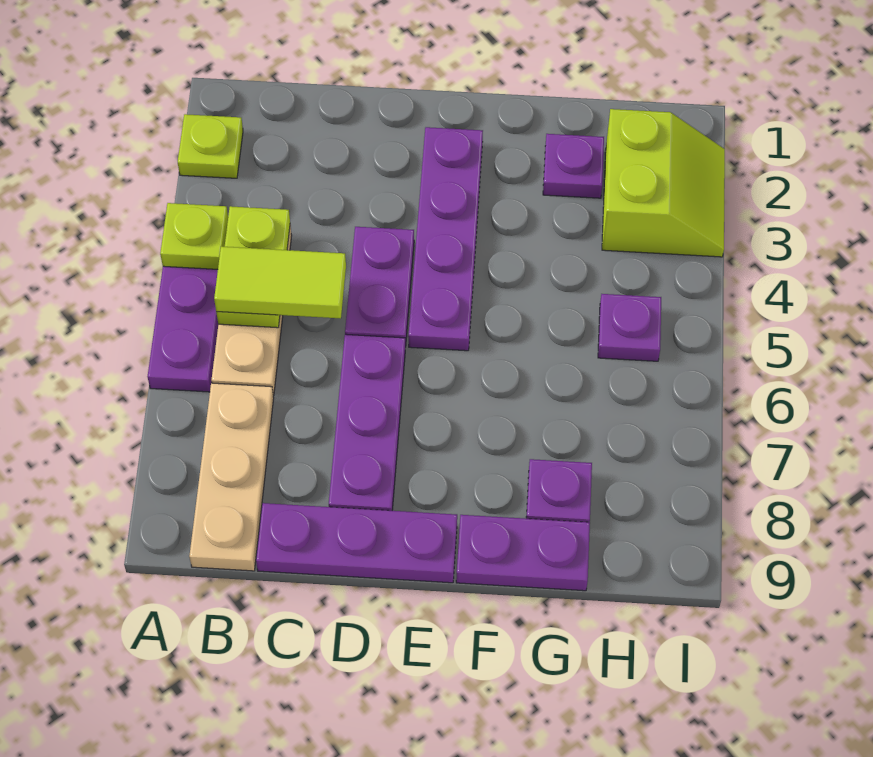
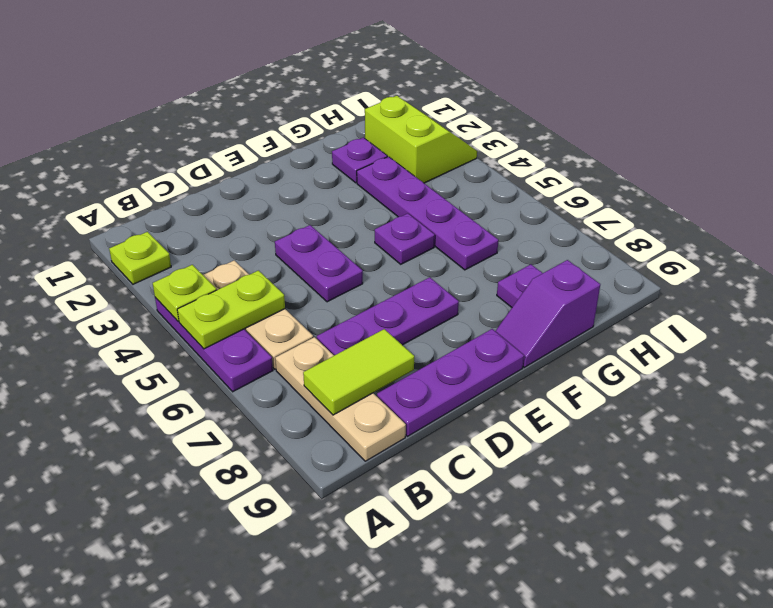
lime 1x2 plate [216,206,290,328] -> lime 1x2 plate turned to [177,271,285,349]
lime 1x2 tile [214,246,346,318] -> lime 1x2 tile moved to [303,329,414,415]
purple 1x3 plate [329,334,405,511] -> purple 1x3 plate turned to [317,277,459,355]
purple 1x4 plate [408,127,483,351] -> purple 1x4 plate moved to [357,157,498,270]
purple 1x2 plate [456,515,590,591] -> purple 1x2 slope [496,260,600,367]
purple 1x1 plate [598,294,661,361] -> purple 1x1 plate moved to [375,213,435,264]

